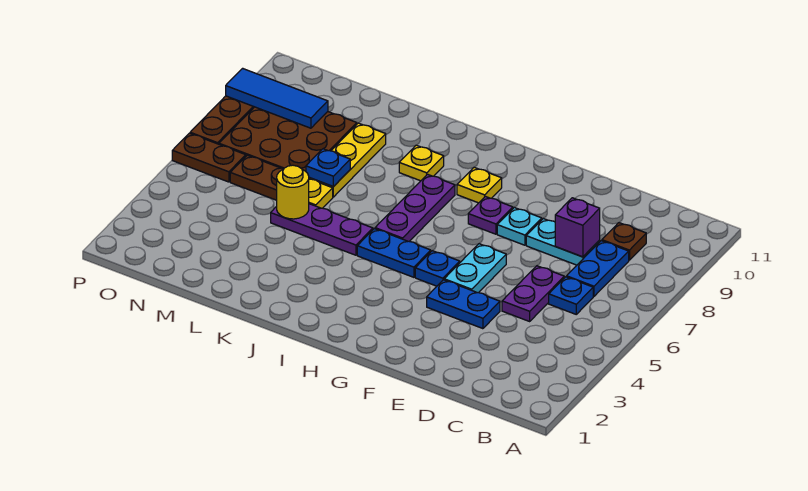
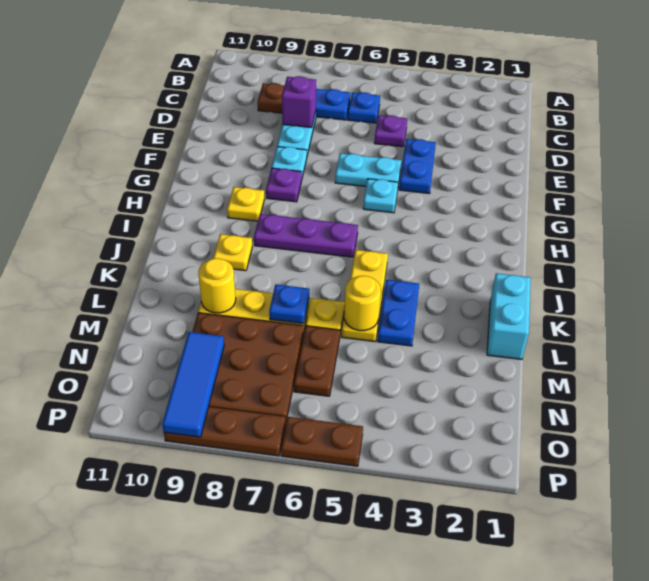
purple 1x2 plate [502,266,564,321] -> purple 1x1 plate [375,115,407,147]
blue 1x1 plate [415,251,460,286] -> cyan 1x1 plate [363,179,398,213]
blue 1x2 plate [357,229,431,277] -> blue 1x2 plate moved to [378,280,419,346]
purple 1x3 plate [271,204,373,255] -> yellow 1x3 plate [342,250,388,342]
none -> cyan 1x2 brick [487,273,531,360]
none -> yellow 1x1 round brick [198,258,236,313]
brown 1x2 plate [172,133,246,182] -> brown 1x2 plate turned to [281,417,363,466]

